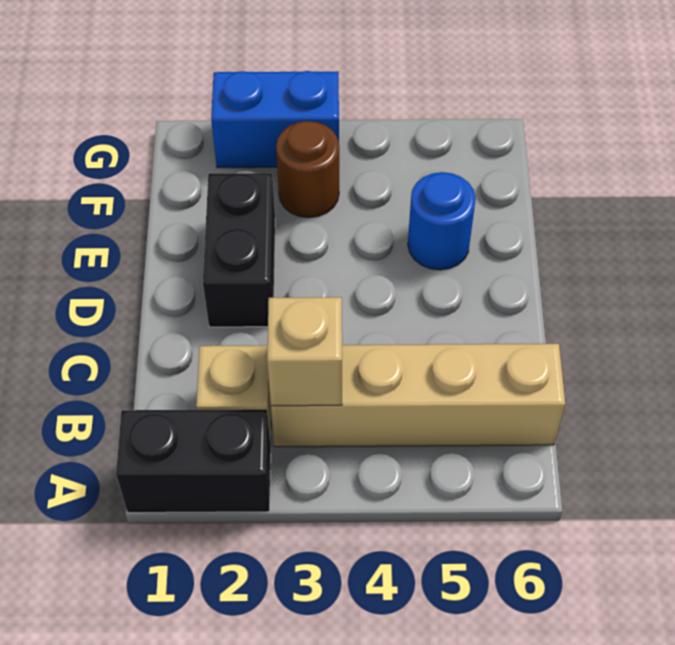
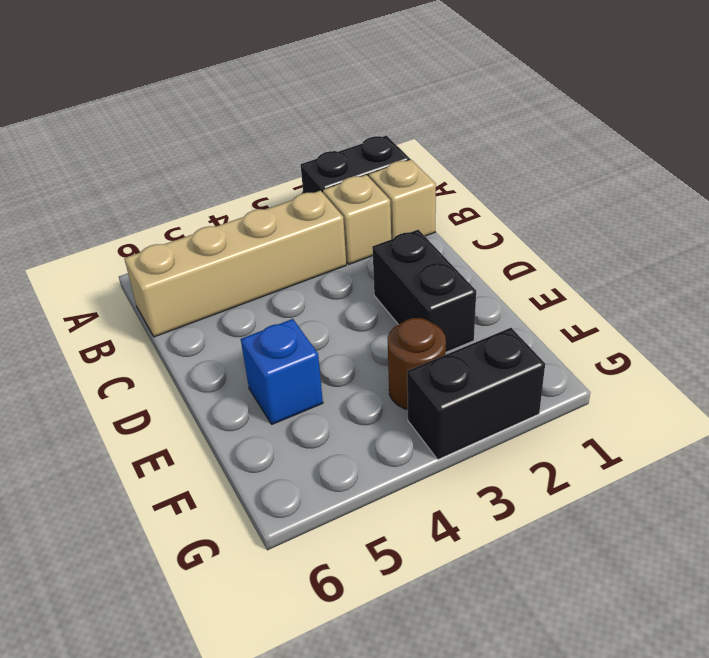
tan 1x1 brick [267,297,342,406] -> tan 1x1 brick moved to [369,160,436,239]
blue 1x1 round brick [408,172,476,270] -> blue 1x1 brick [241,319,323,424]
blue 1x2 brick [211,71,339,168] -> black 1x2 brick [407,328,545,459]

